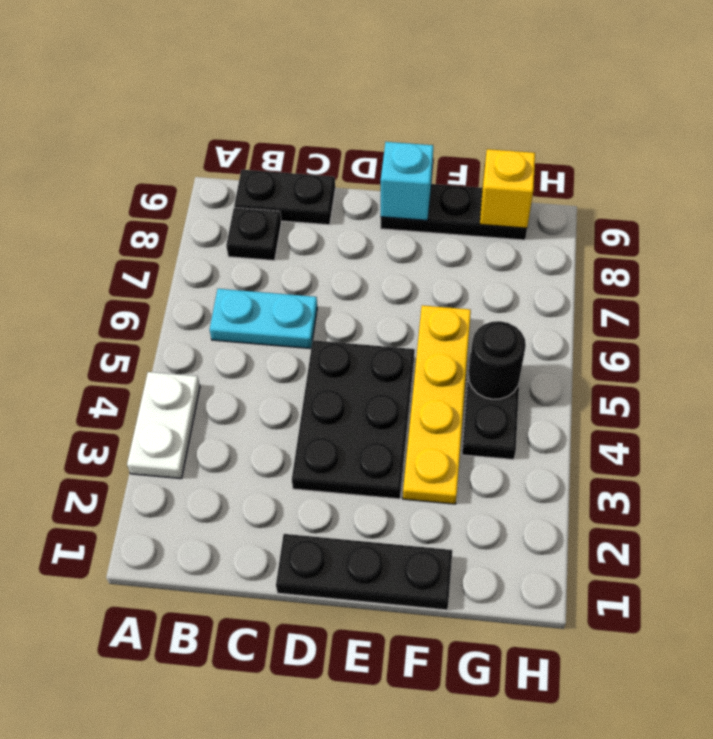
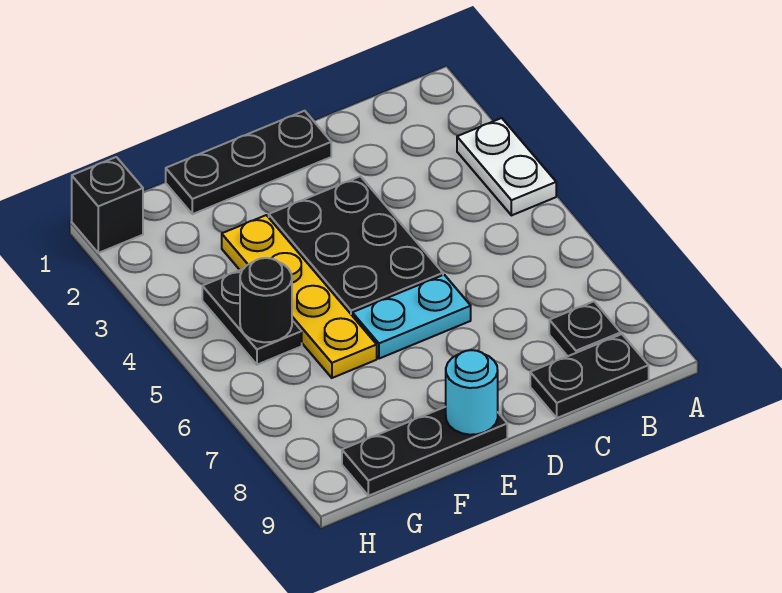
cyan 1x2 plate [210,289,317,349] -> cyan 1x2 plate moved to [352,275,471,359]
cyan 1x1 brick [381,142,433,220] -> cyan 1x1 round brick [446,350,498,435]
yellow 1x1 brick [480,149,535,228] -> none
none -> black 1x1 brick [72,157,143,253]

